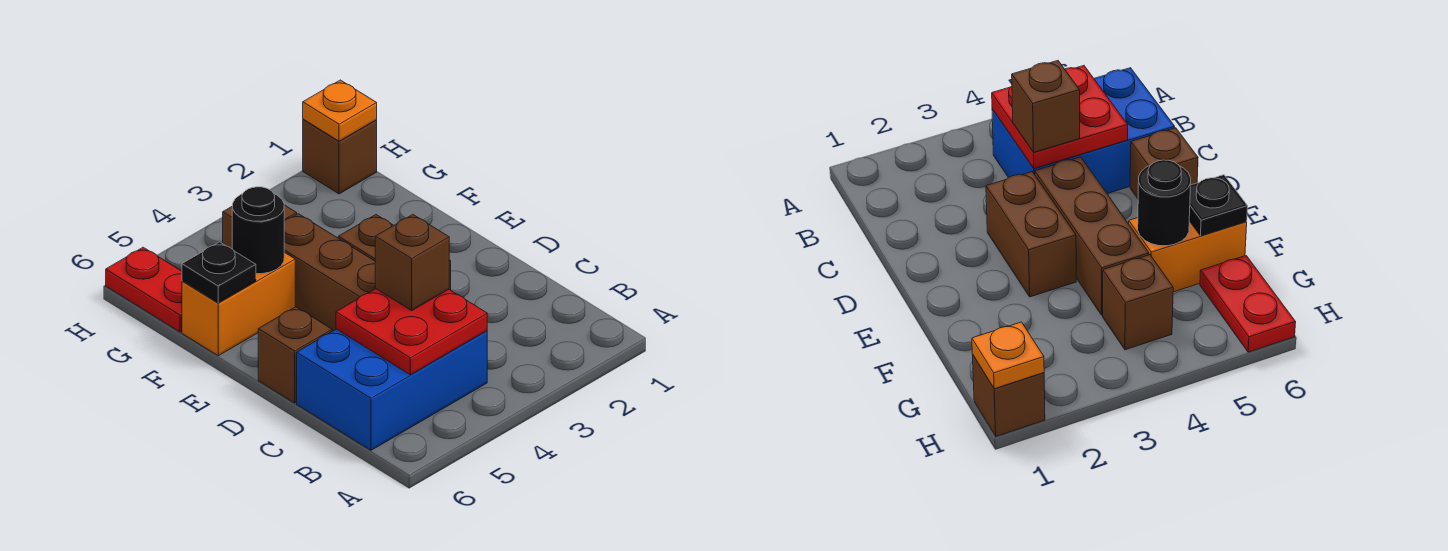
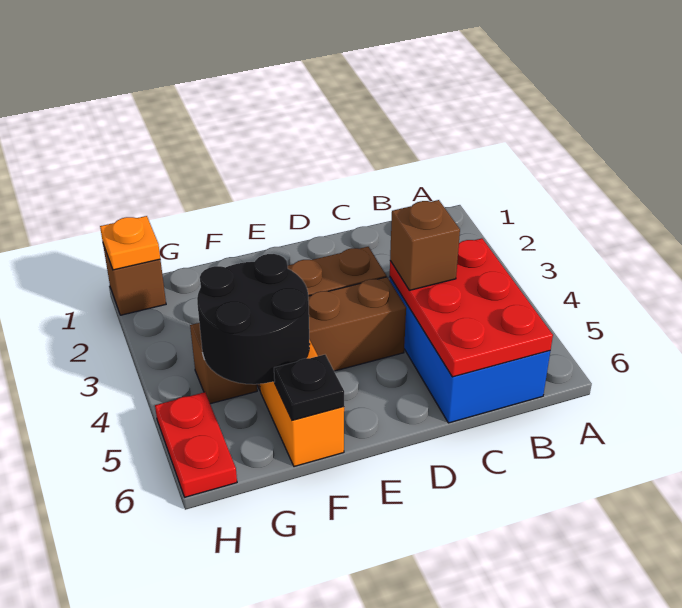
red 2x2 plate [336,289,487,375] -> red 2x3 plate [390,238,553,377]
brown 1x1 brick [258,307,332,403] -> none
black 1x1 round brick [232,187,284,274] -> black 2x2 round brick [197,254,310,384]
red 1x2 plate [106,247,182,332] -> red 1x2 plate turned to [155,392,237,497]

